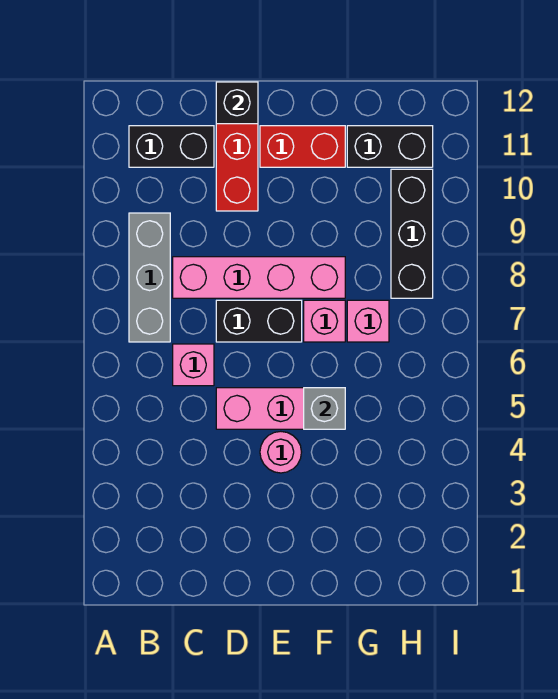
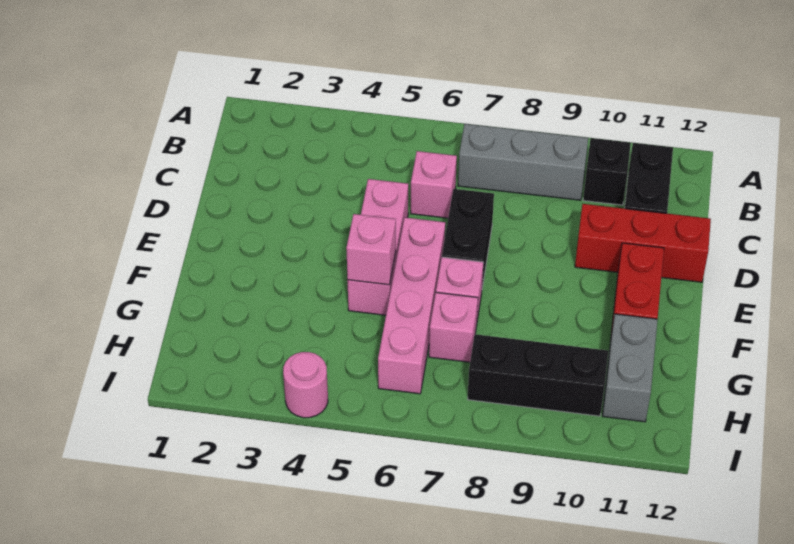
pink 1x4 brick [173,257,345,298] -> pink 1x4 brick moved to [378,217,445,394]
black 1x1 brick [216,82,258,124] -> black 1x1 brick moved to [583,138,631,205]
pink 1x1 round brick [260,431,301,473] -> pink 1x1 round brick moved to [283,352,328,418]
grey 1x1 brick [304,388,345,429] -> pink 1x1 brick [346,214,396,285]
black 1x2 brick [347,126,433,167] -> grey 1x2 brick [603,314,658,422]

